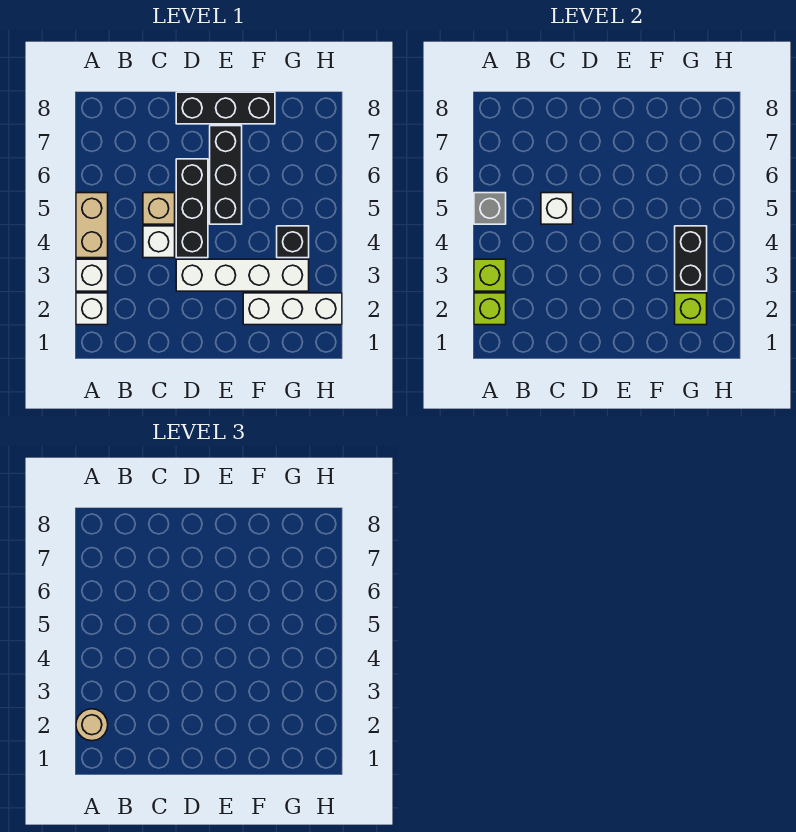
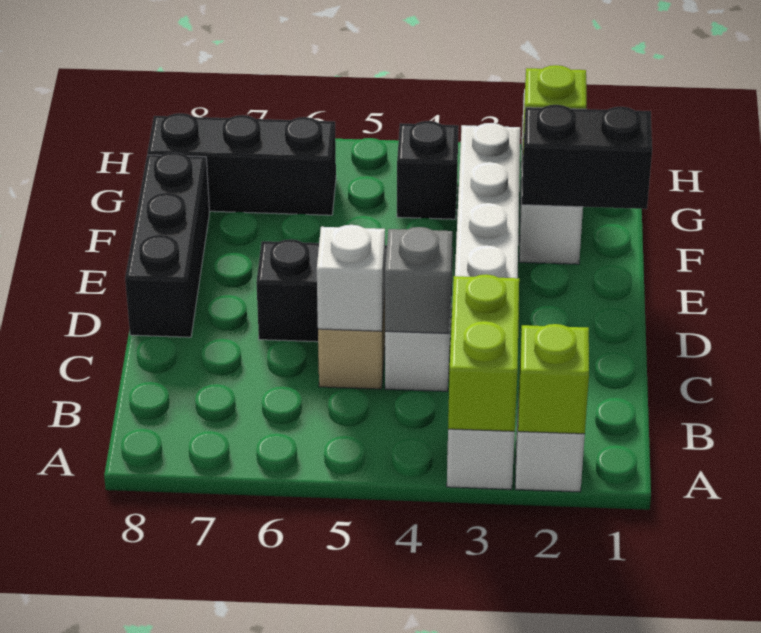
tan 1x1 round brick [76,709,108,741] -> none
lime 1x1 brick [474,259,506,291] -> lime 1x2 brick [448,274,519,431]
tan 1x2 brick [76,193,108,258] -> none
grey 1x1 brick [474,193,506,224] -> grey 1x1 brick moved to [385,227,452,333]
black 1x3 brick [210,126,242,224] -> black 1x3 brick moved to [147,113,336,215]
black 1x2 brick [675,226,707,291] -> black 1x2 brick moved to [522,105,652,209]

